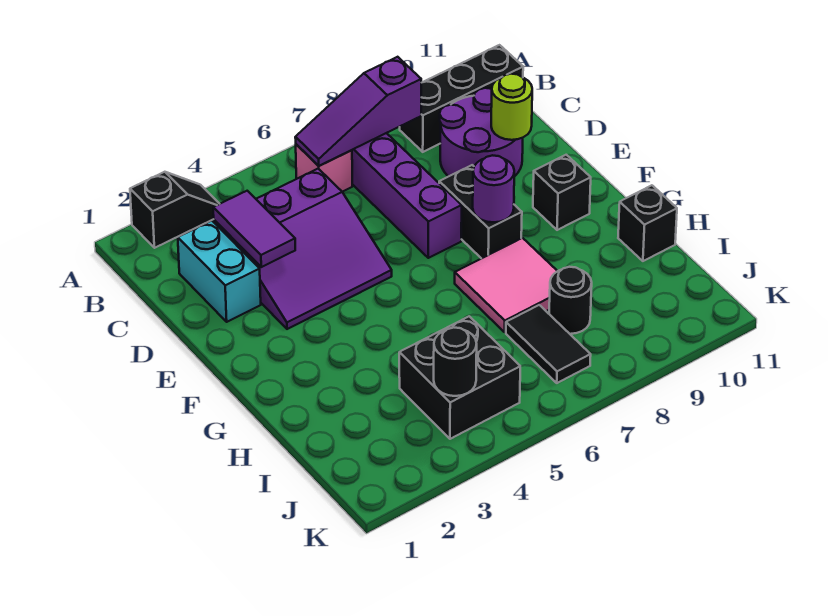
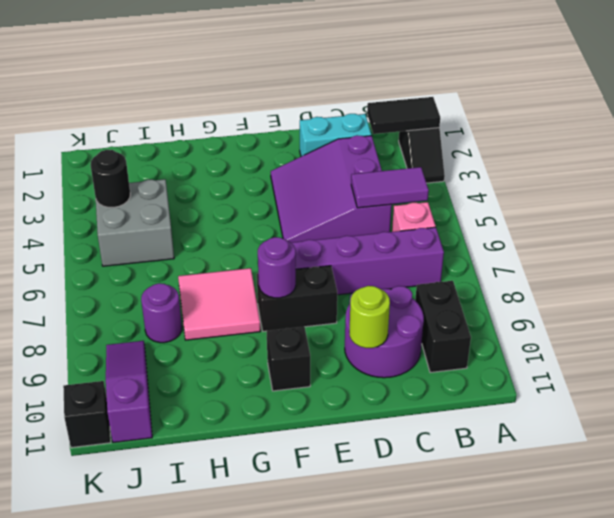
purple 1x3 slope [295,57,421,166] -> purple 1x3 slope moved to [106,341,152,443]
black 1x3 brick [400,45,523,152] -> black 1x2 brick [415,281,471,373]
purple 1x2 tile [213,191,295,267] -> purple 1x2 tile moved to [351,167,429,208]
black 1x1 brick [618,185,677,261] -> black 1x1 brick moved to [63,381,111,448]
black 2x2 brick [399,316,520,439] -> grey 2x2 brick [96,179,174,266]
black 1x2 tile [506,305,591,383] -> black 1x2 tile moved to [367,97,440,134]
black 1x1 round brick [549,267,592,334] -> purple 1x1 round brick [141,283,182,343]

